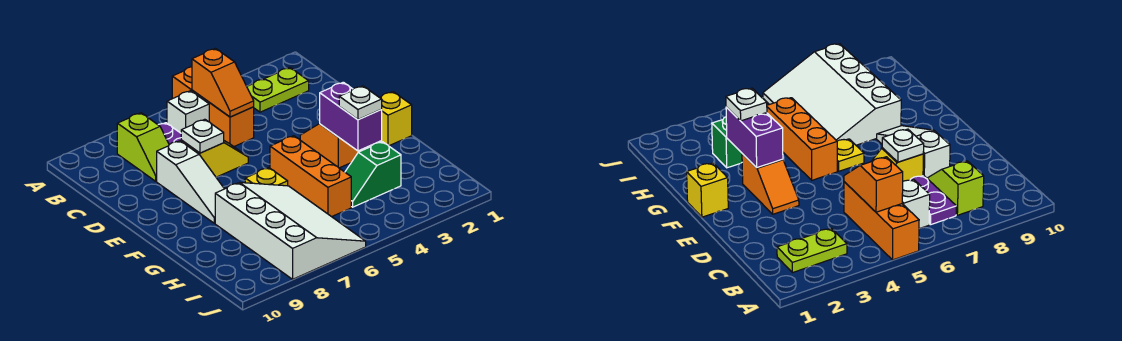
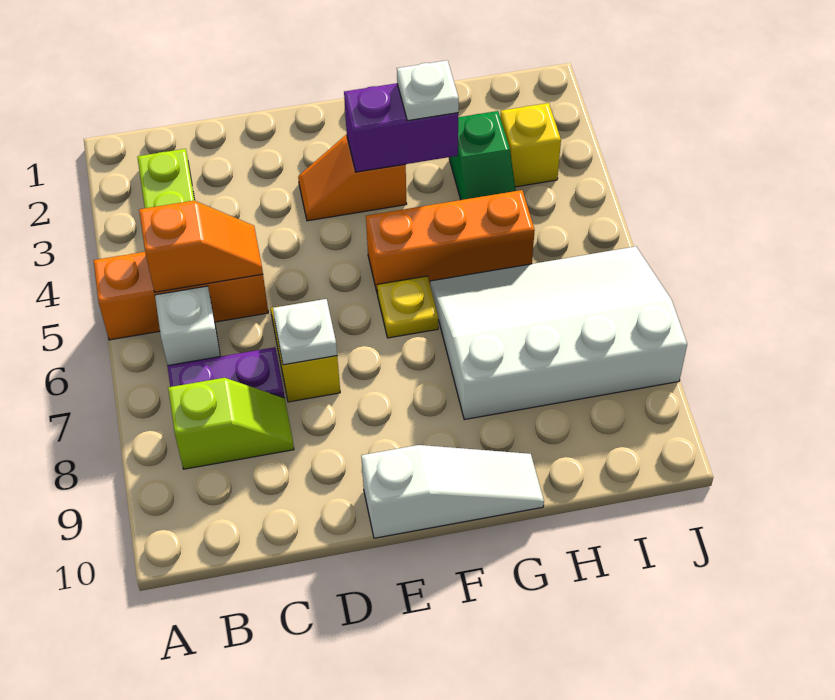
white 1x3 slope [157,141,224,223] -> white 1x3 slope moved to [361,445,544,538]
yellow 1x1 brick [379,92,412,146] -> yellow 1x1 brick moved to [500,103,561,187]

